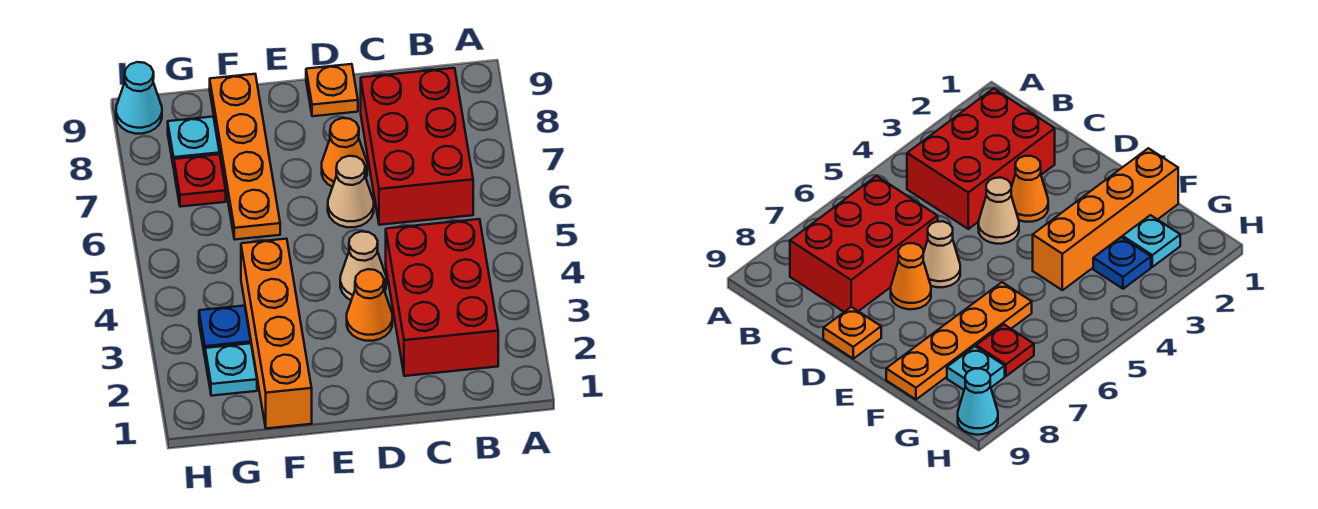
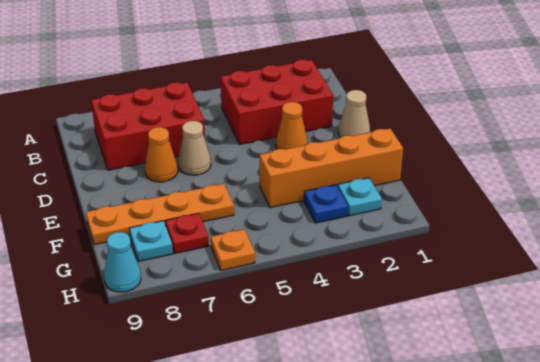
tan 1x1 cone [340,231,386,300] -> tan 1x1 cone moved to [338,90,370,137]
orange 1x1 plate [306,64,358,116] -> orange 1x1 plate moved to [211,229,255,270]

